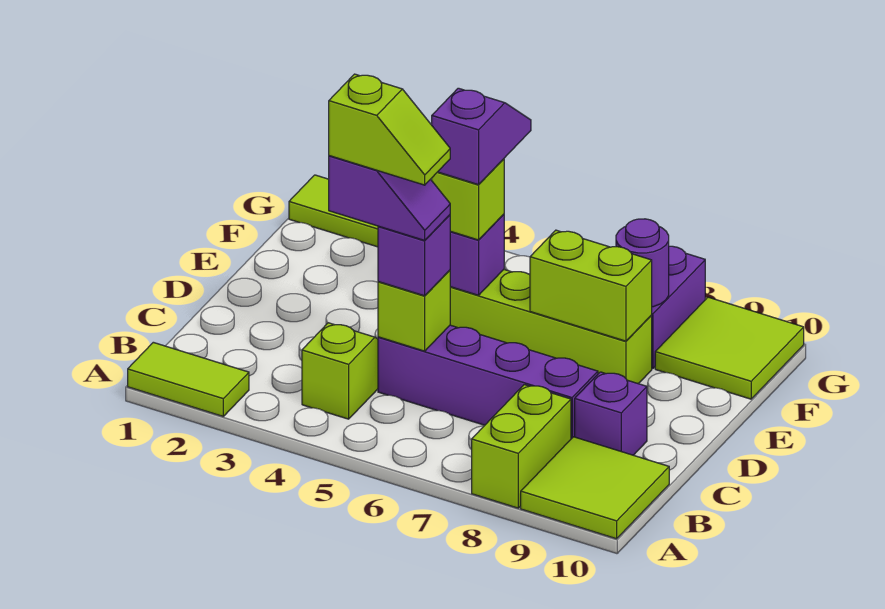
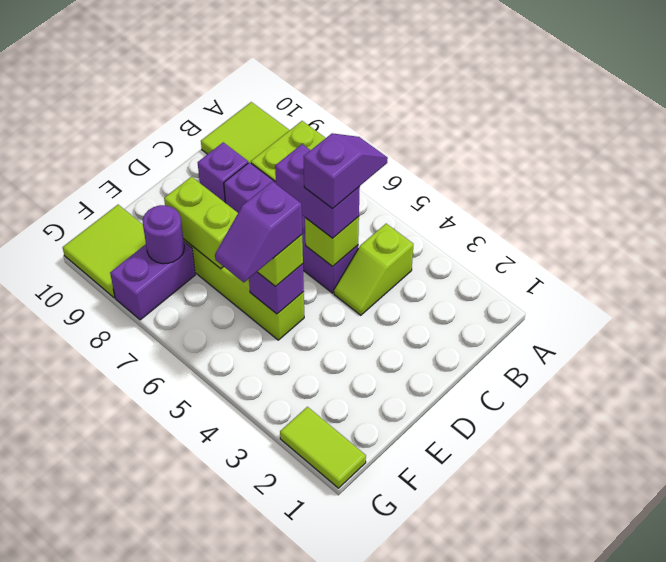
lime 1x2 tile [128,342,249,416] -> none
purple 1x2 slope [329,156,450,240] -> purple 1x2 slope turned to [304,133,388,209]
lime 1x2 slope [329,74,450,185] -> none
purple 1x1 brick [378,215,450,296] -> purple 1x2 brick [275,144,360,238]

